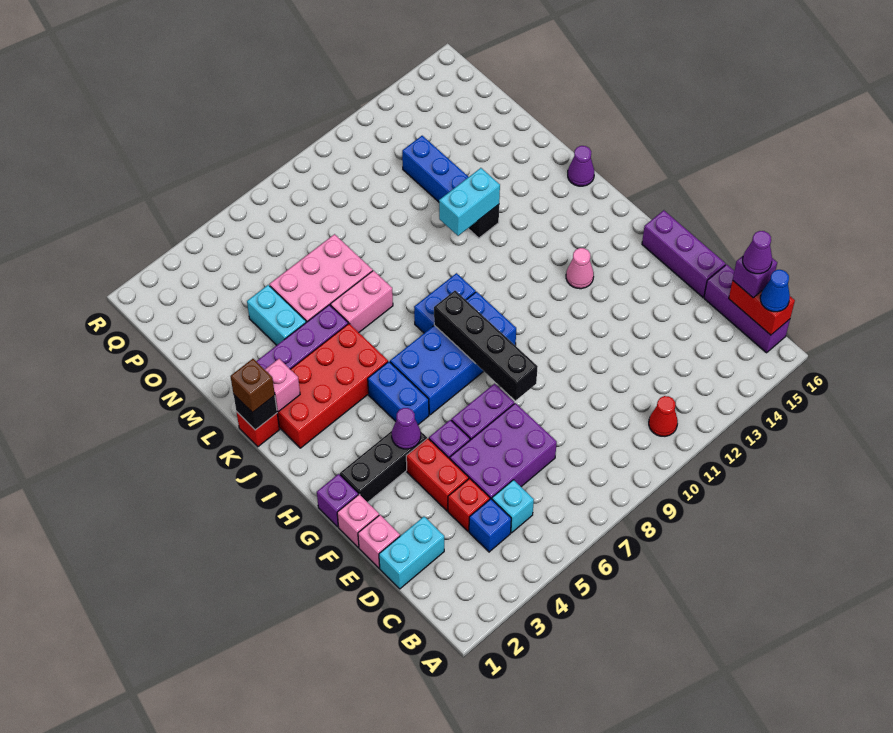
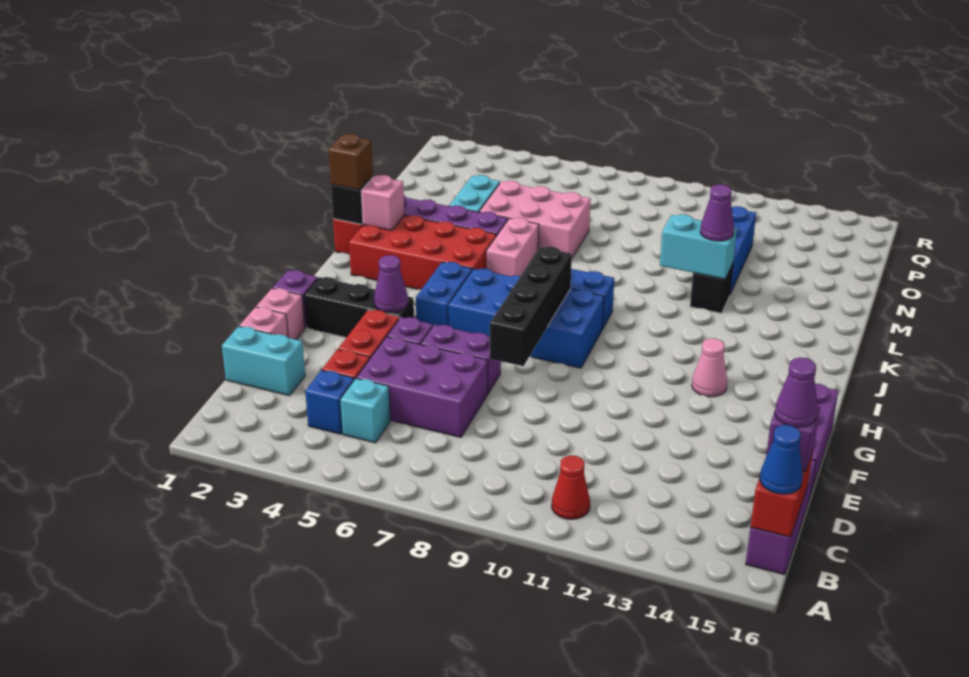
purple 1x1 cone [568,146,594,186] -> purple 1x1 cone moved to [700,184,734,241]
pink 1x2 brick [331,271,393,332] -> pink 1x2 brick turned to [487,218,539,276]

